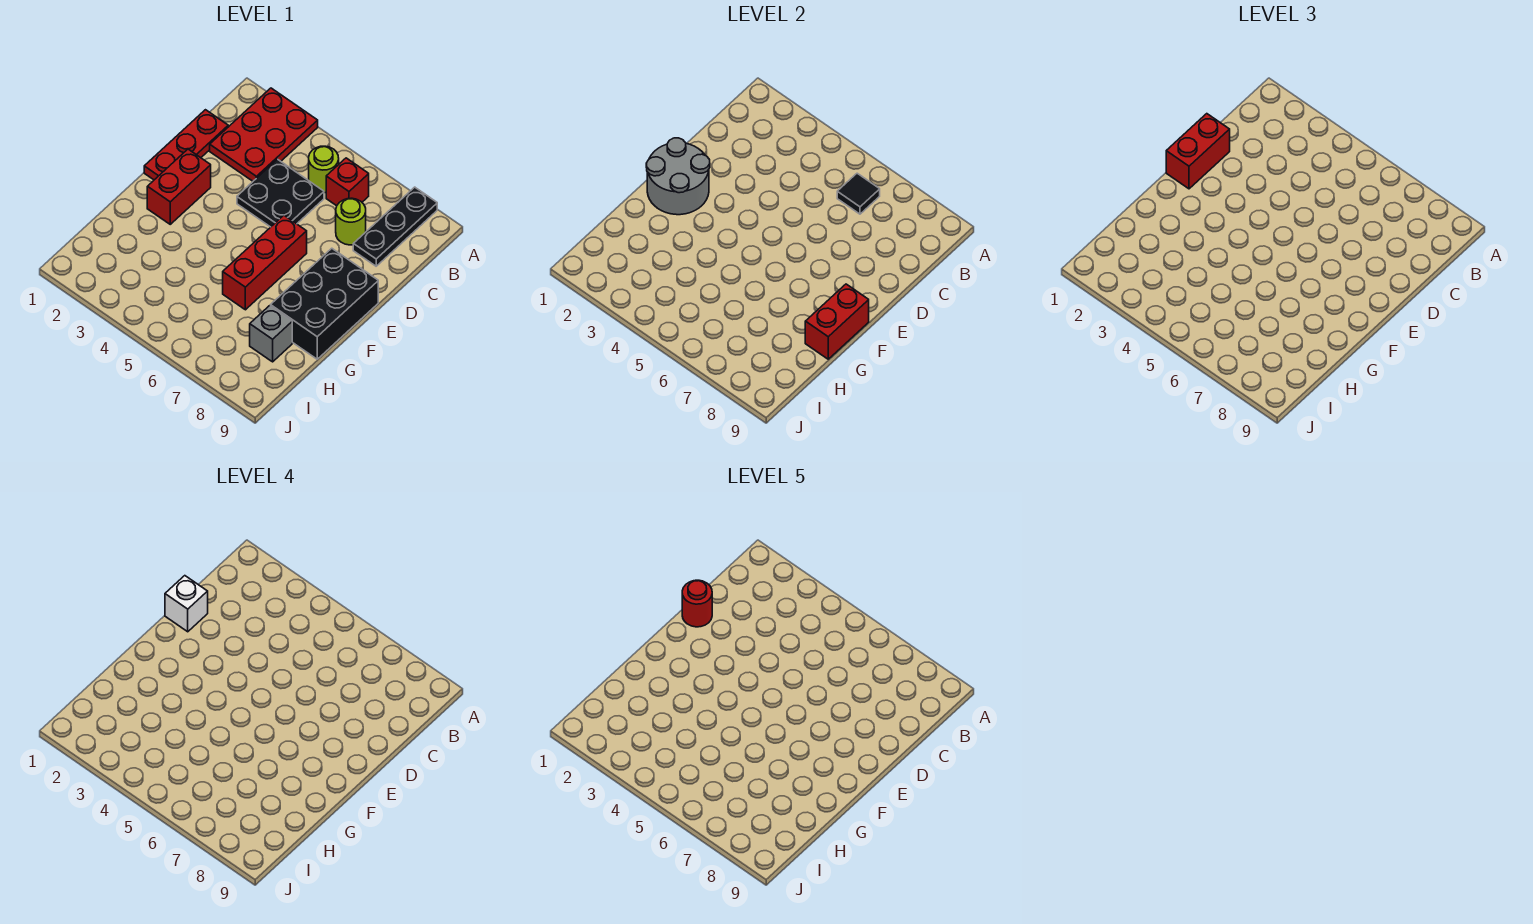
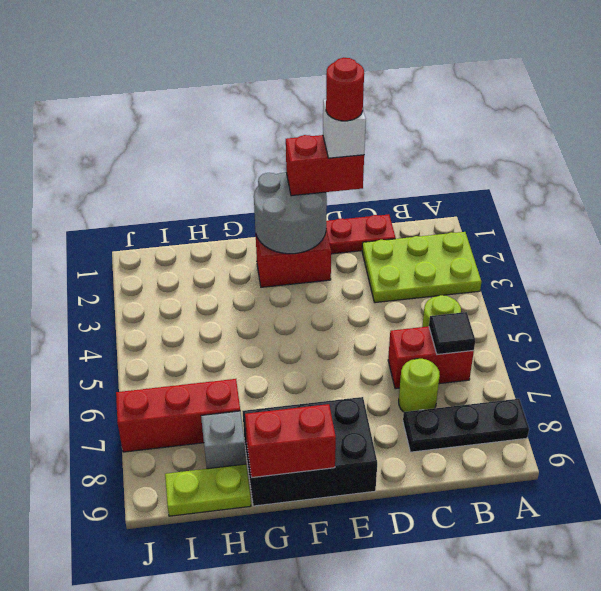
red 2x3 plate [210,88,318,181] -> lime 2x3 plate [362,232,481,303]
red 1x1 brick [326,158,369,206] -> red 1x2 brick [388,326,474,389]
black 2x2 plate [237,159,324,227] -> none
red 1x3 brick [223,215,307,310] -> red 1x3 brick moved to [116,379,240,452]
none -> lime 1x2 plate [165,464,251,516]

